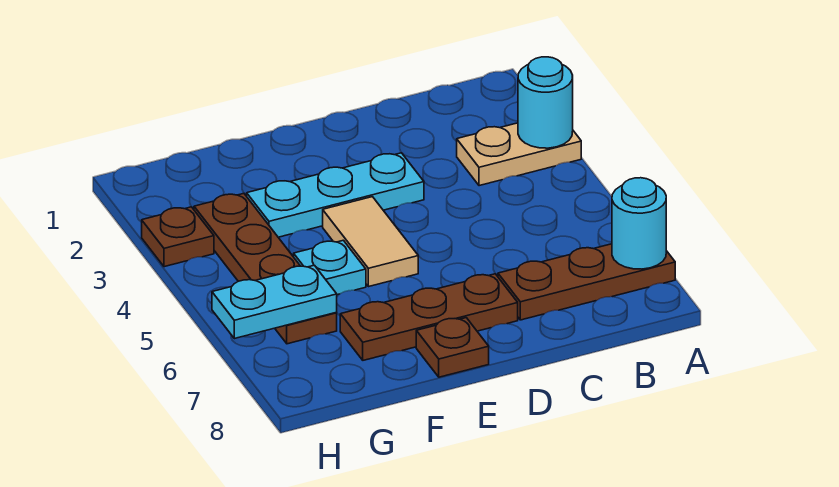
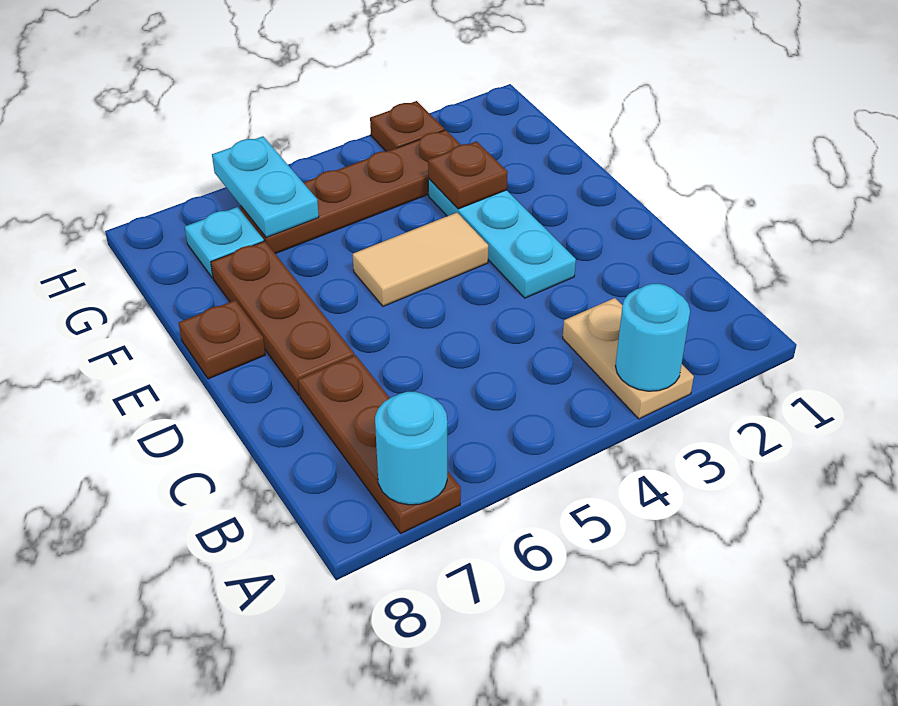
none -> brown 1x1 plate [428,141,508,209]
cyan 1x1 plate [294,240,366,295] -> cyan 1x1 plate moved to [185,207,264,278]

